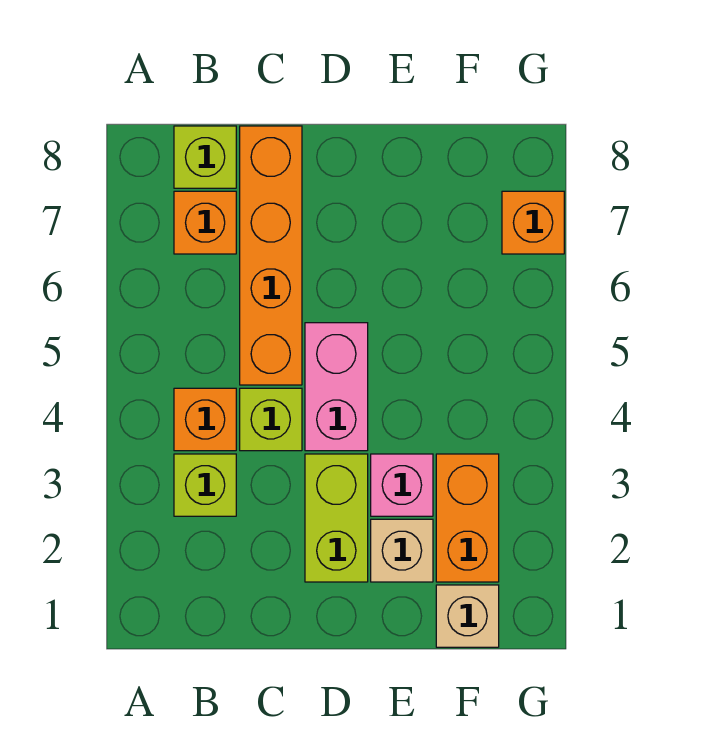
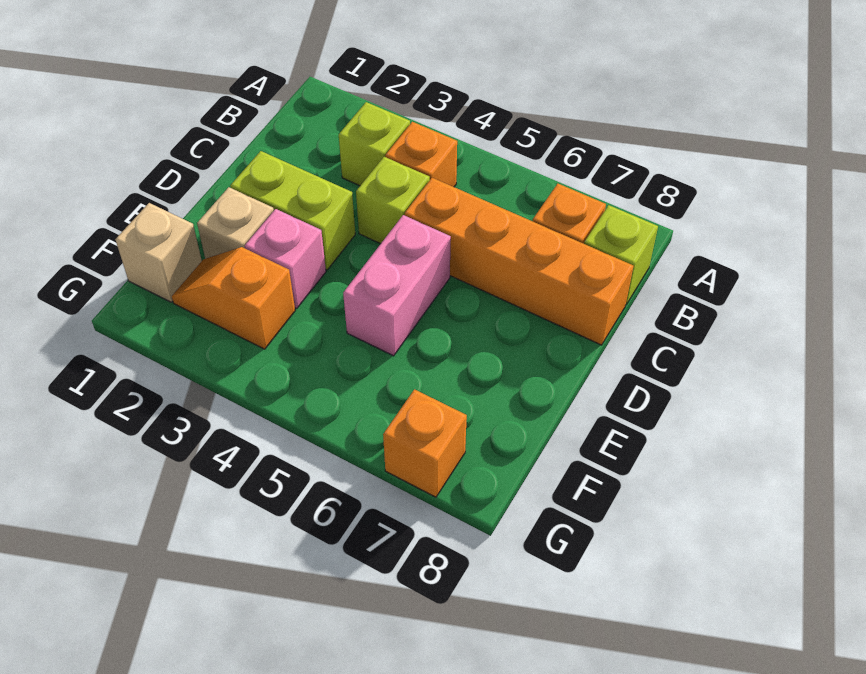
pink 1x2 brick [305,323,368,451] -> pink 1x2 brick turned to [343,215,451,356]
orange 1x2 brick [436,454,499,582] -> orange 1x2 slope [172,247,295,349]

